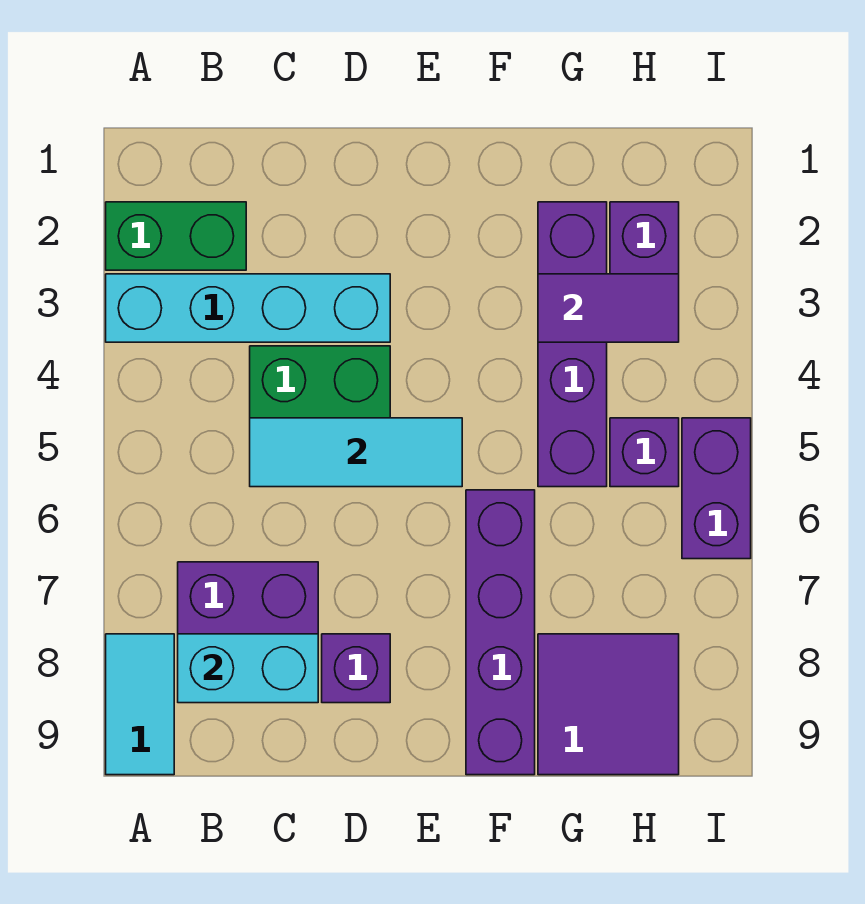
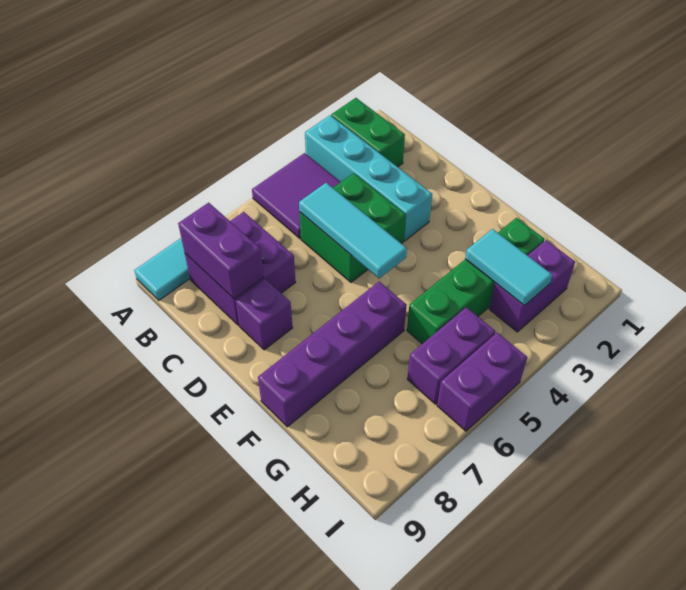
cyan 1x2 brick [178,634,318,703] -> purple 1x2 brick [178,203,264,299]
purple 1x4 brick [538,202,607,487] -> green 1x4 brick [407,218,544,344]
purple 1x2 tile [538,274,679,342] -> cyan 1x2 tile [465,229,552,306]
purple 2x2 tile [538,634,679,775] -> purple 2x2 tile moved to [252,153,340,238]
purple 1x1 brick [610,418,679,487] -> purple 1x2 brick [407,307,495,404]

